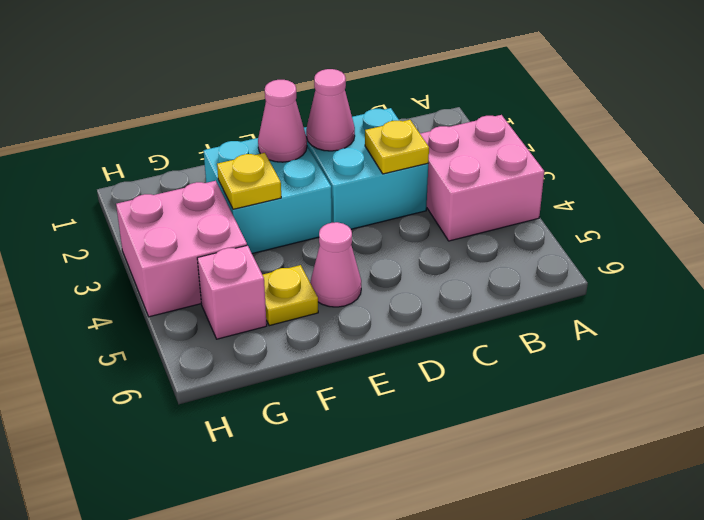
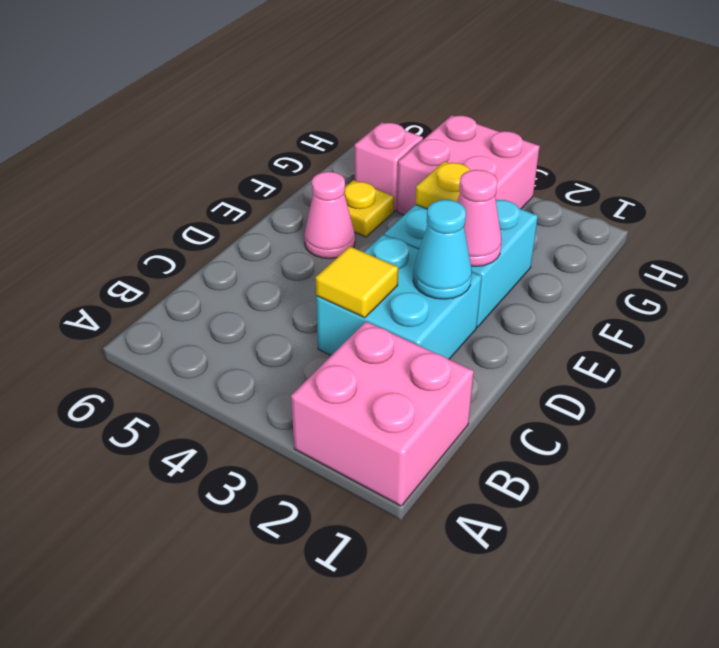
pink 2x2 brick [420,115,544,241] -> pink 2x2 brick moved to [291,322,474,506]
yellow 1x1 plate [365,120,429,174] -> yellow 1x1 tile [316,246,398,318]
pink 1x1 cone [306,69,355,151] -> cyan 1x1 cone [413,200,472,299]

